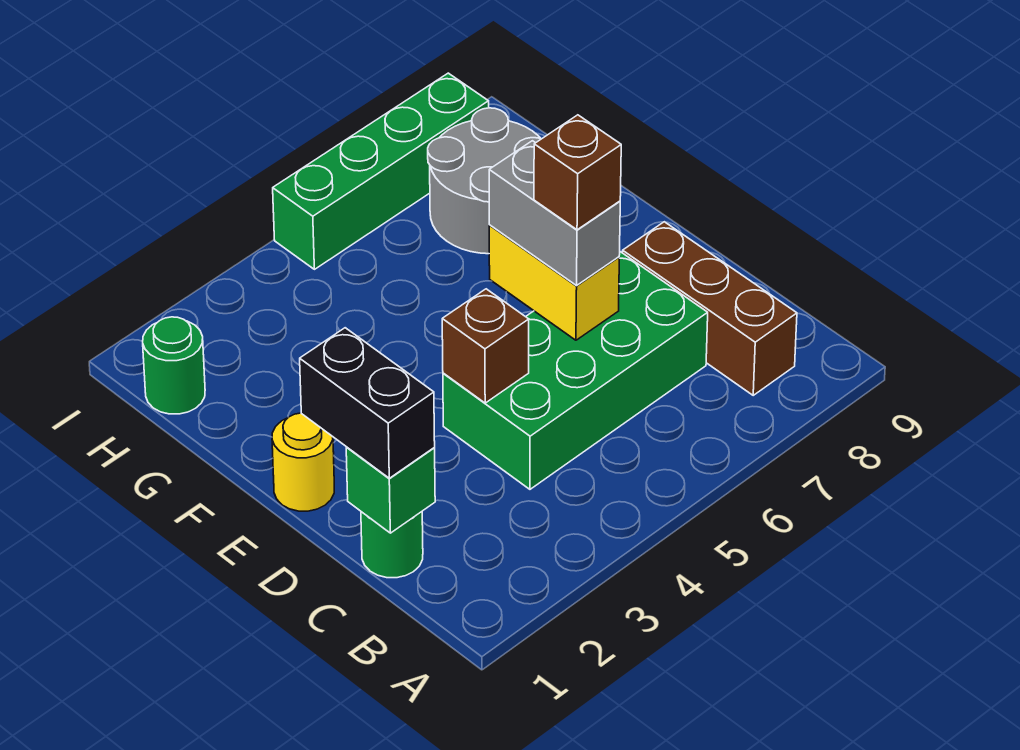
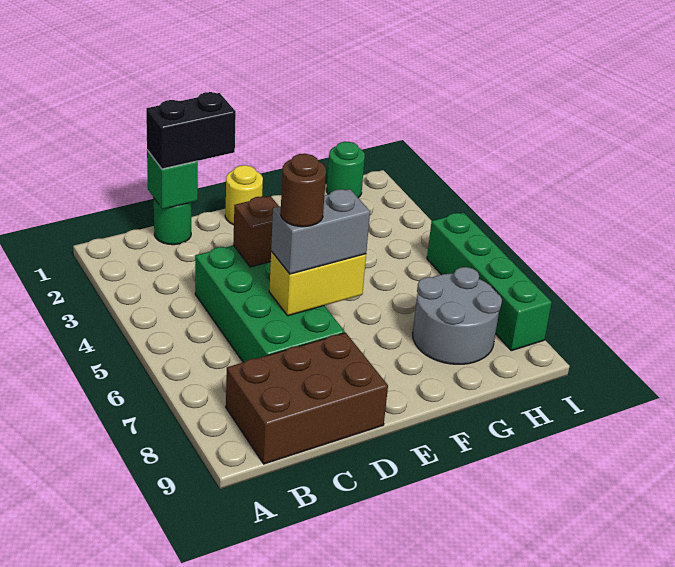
brown 1x3 brick [623,222,797,395] -> brown 2x3 brick [226,333,388,464]
brown 1x1 brick [534,115,621,230] -> brown 1x1 round brick [281,154,326,227]

